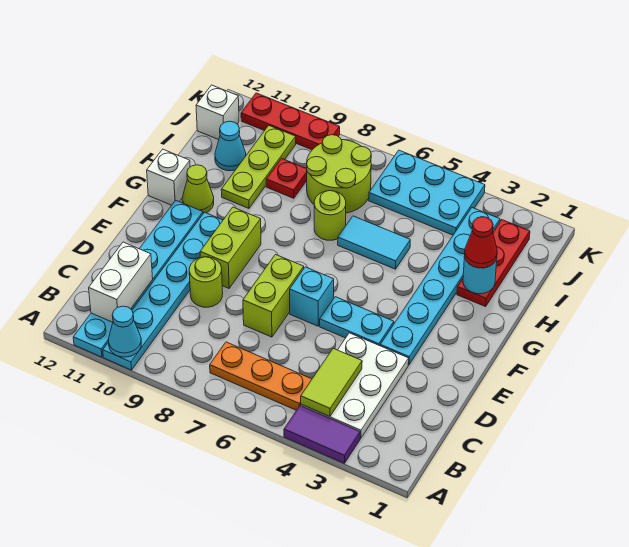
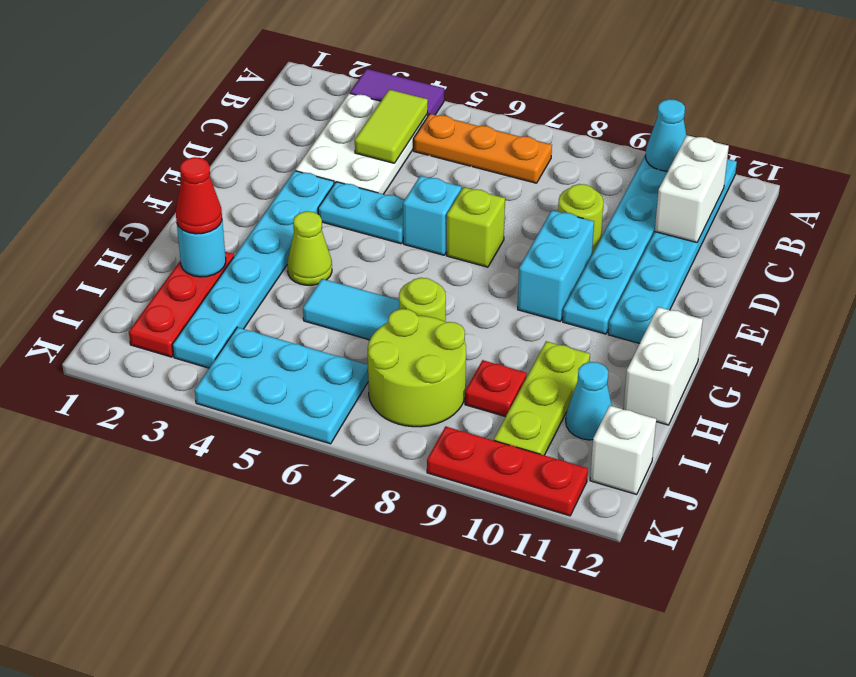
lime 1x2 brick [243,255,304,337] -> lime 1x1 brick [447,187,505,267]
lime 1x2 brick [200,207,261,288] -> cyan 1x2 brick [518,210,594,321]
lime 1x1 cone [182,165,214,213] -> lime 1x1 cone moved to [287,211,332,285]
white 1x1 brick [147,149,190,205] -> white 1x2 brick [623,307,703,425]

